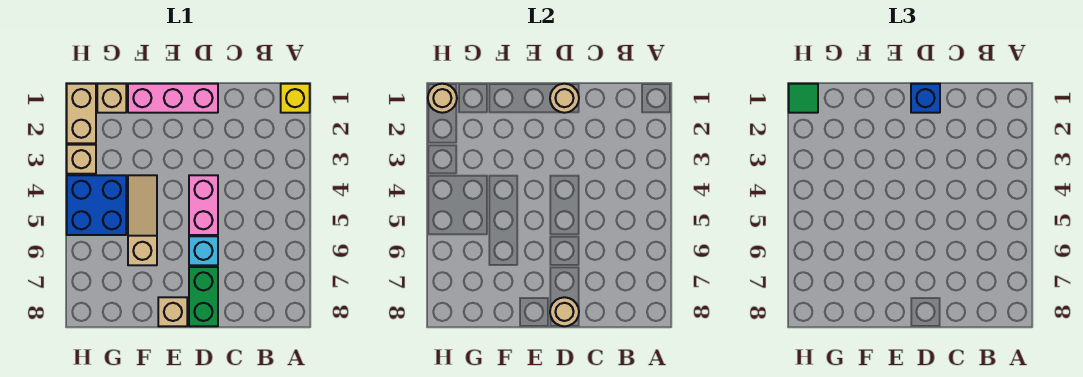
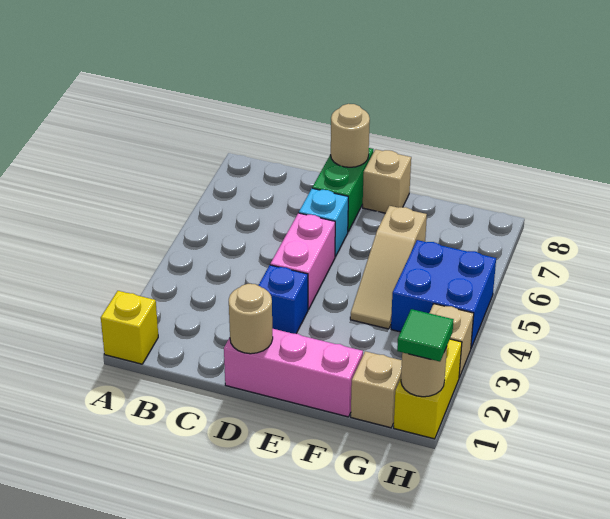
blue 1x1 brick [911,84,940,113] -> blue 1x1 brick moved to [258,265,308,334]
tan 1x2 brick [67,84,96,143] -> yellow 1x2 brick [394,339,462,439]

